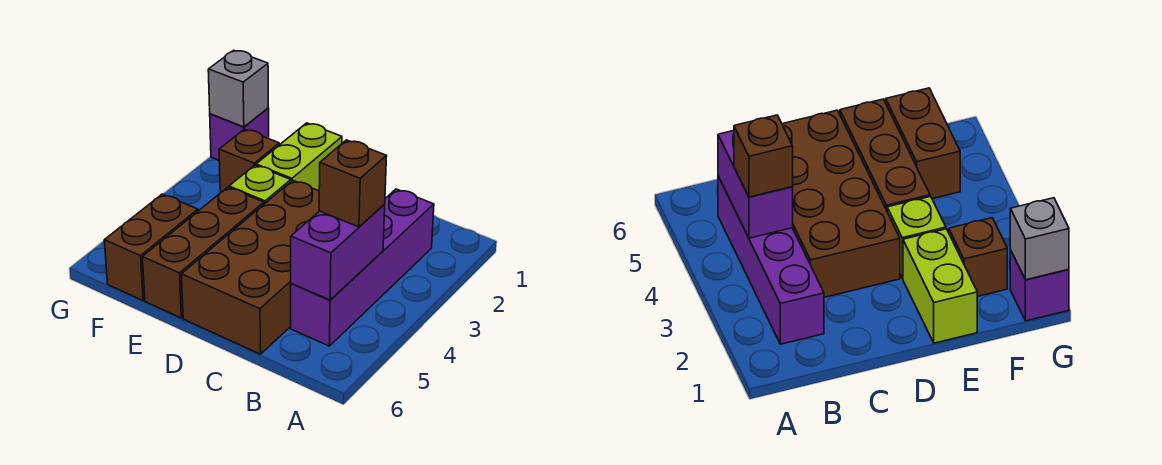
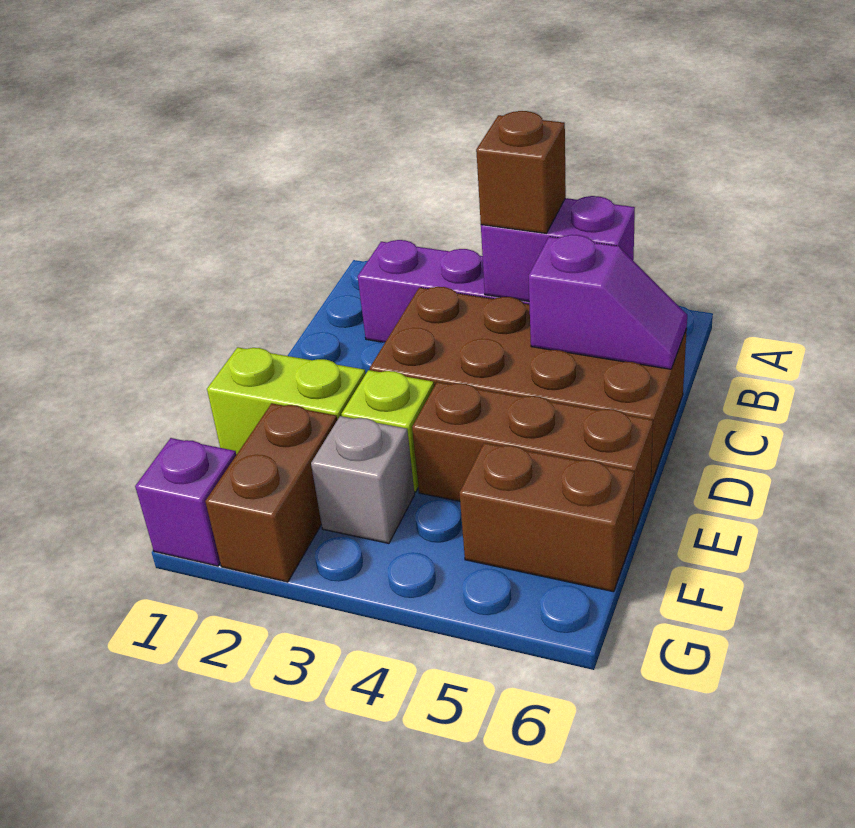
none -> purple 1x2 slope [529,235,687,369]
brown 1x1 brick [219,129,279,193] -> brown 1x2 brick [205,403,337,582]
grey 1x1 brick [208,50,268,127] -> grey 1x1 brick moved to [311,416,415,543]

